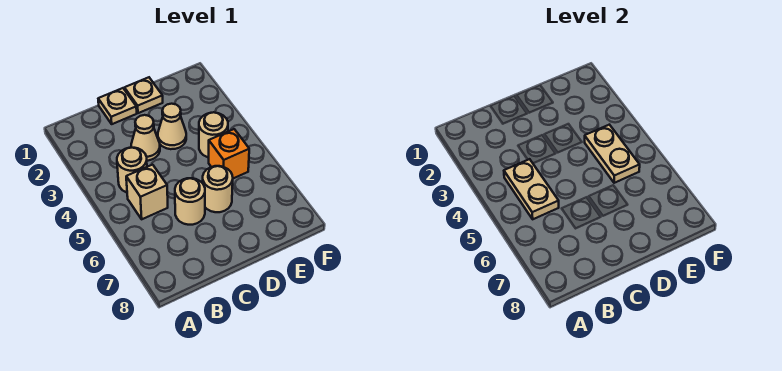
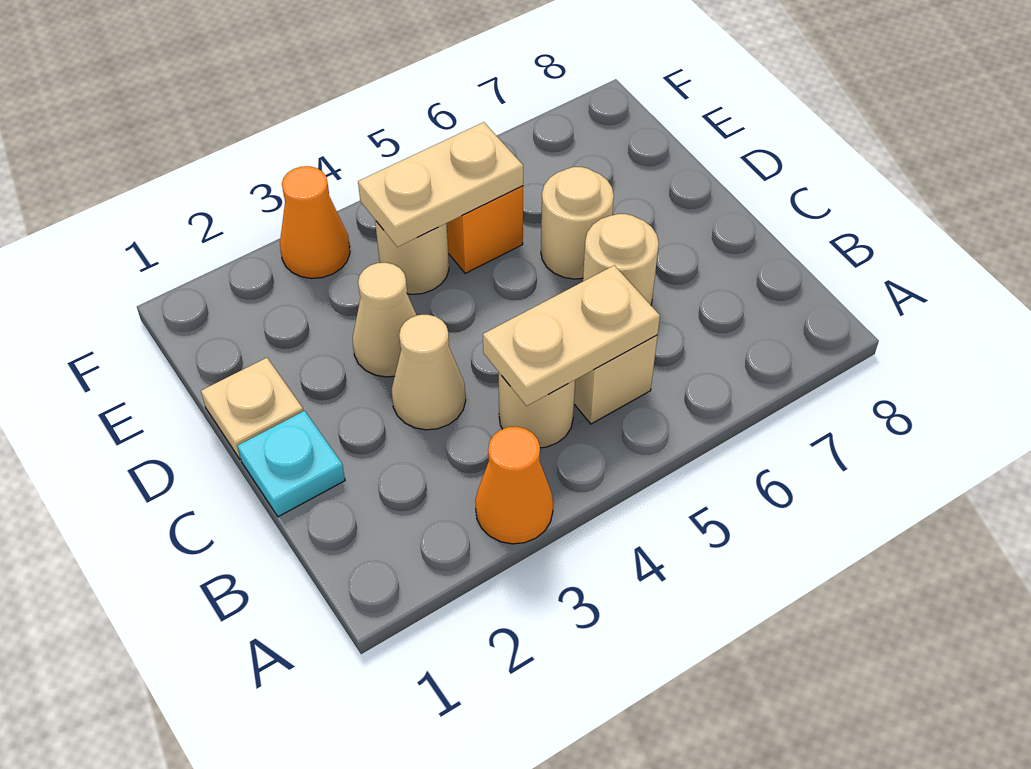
none -> orange 1x1 cone [475,427,553,544]
tan 1x1 plate [98,88,137,124] -> cyan 1x1 plate [238,411,345,517]
none -> orange 1x1 cone [280,166,350,278]

